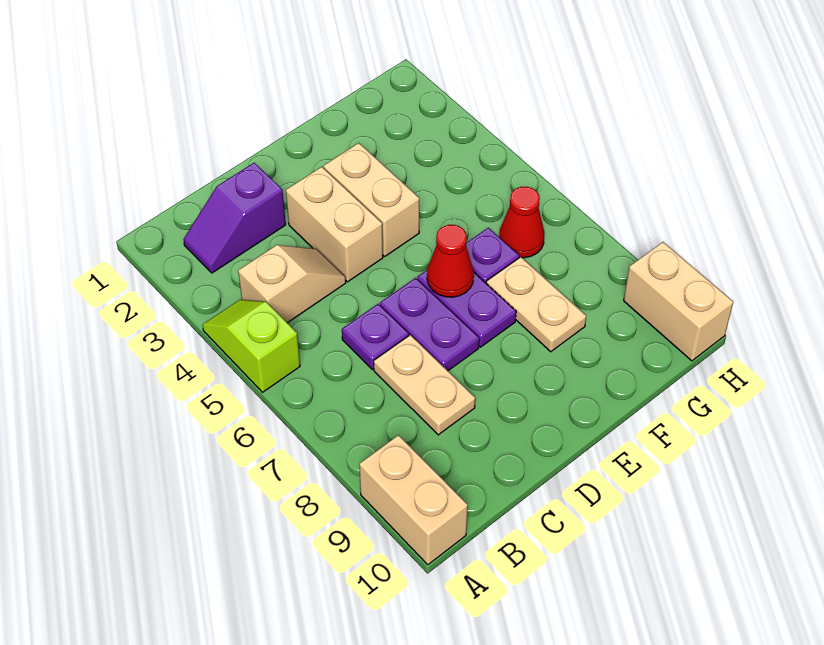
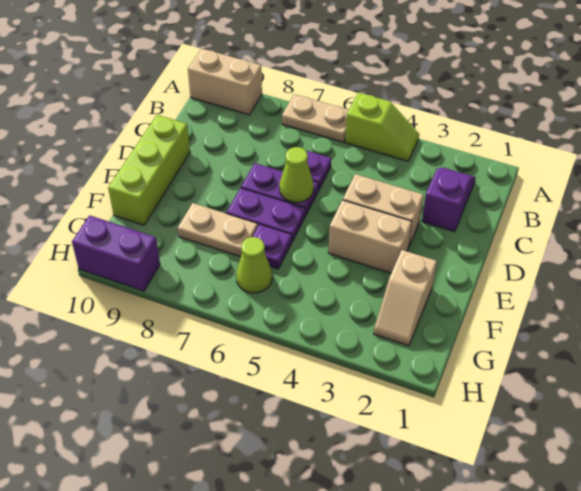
tan 1x2 slope [238,245,346,323] -> tan 1x2 slope moved to [374,250,437,346]
tan 1x2 plate [374,335,475,435] -> tan 1x2 plate moved to [282,94,349,142]
none -> lime 1x1 cone [279,147,314,202]
none -> lime 1x3 brick [108,115,190,225]
red 1x1 cone [427,225,474,297] -> none
red 1x1 cone [499,187,545,258] -> lime 1x1 cone [236,237,272,293]
tan 1x2 brick [624,242,733,361] -> purple 1x2 brick [72,215,160,291]

